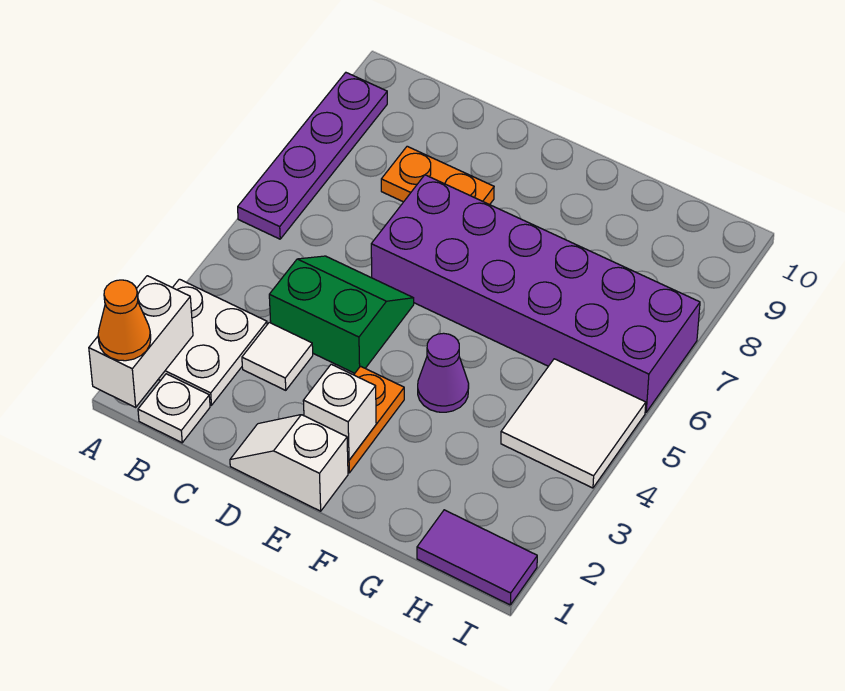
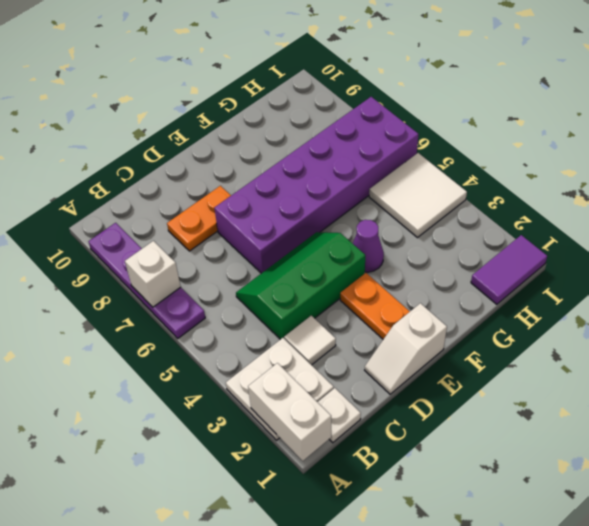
orange 1x1 cone [98,280,151,361] -> none
green 2x2 slope [269,256,414,373] -> green 2x3 slope [236,232,365,339]
white 1x1 brick [303,364,376,460] -> white 1x1 brick moved to [125,241,181,307]

